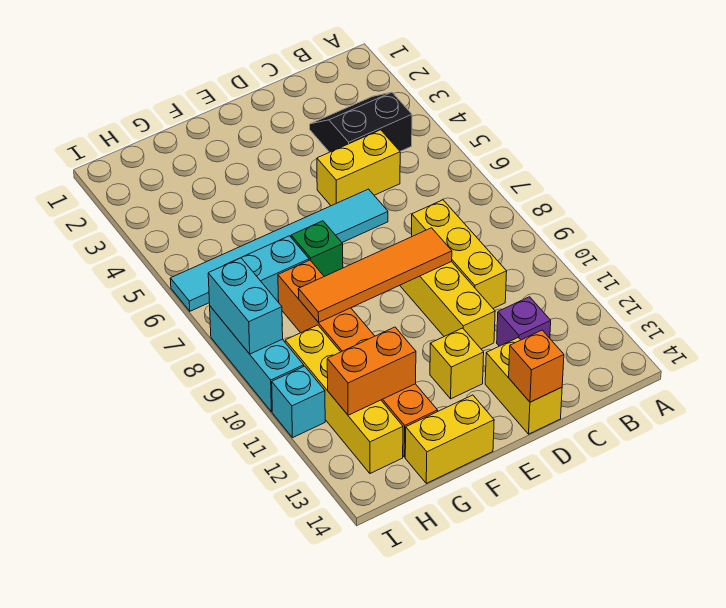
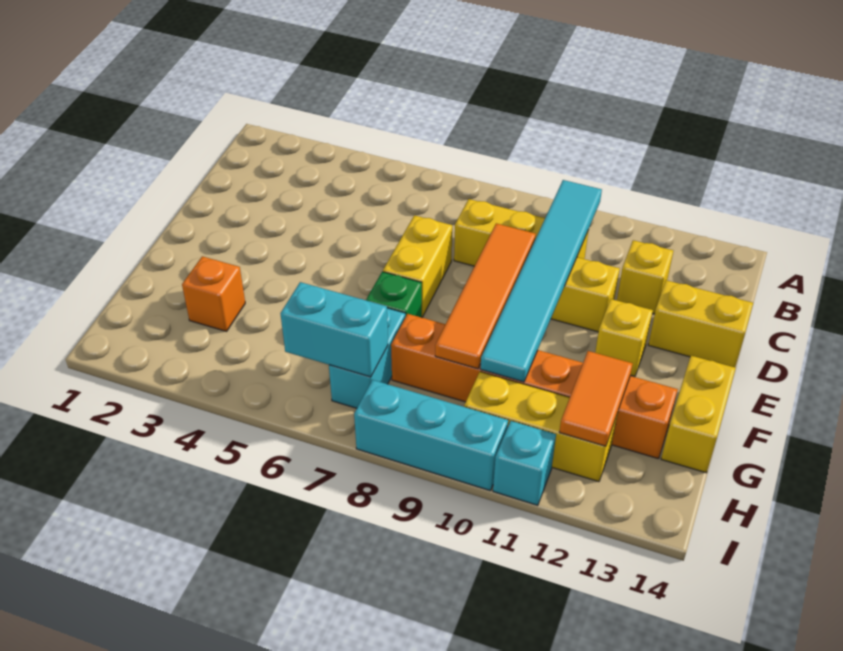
black 2x2 slope [310,92,412,152] -> none
yellow 1x2 brick [317,130,400,206] -> yellow 1x2 brick moved to [383,215,452,317]
purple 1x1 brick [497,297,551,346] -> yellow 1x1 brick [617,240,673,314]
cyan 1x6 tile [170,189,388,311] -> cyan 1x6 tile moved to [480,180,602,382]
orange 1x1 brick [509,330,564,402] -> orange 1x1 brick moved to [182,256,245,331]
orange 1x2 brick [327,327,416,415] -> orange 1x2 tile [559,351,633,446]
yellow 1x4 brick [285,325,403,473] -> yellow 1x3 brick [464,372,618,482]
cyan 1x2 brick [208,258,283,354] -> cyan 1x2 brick moved to [280,282,388,377]

